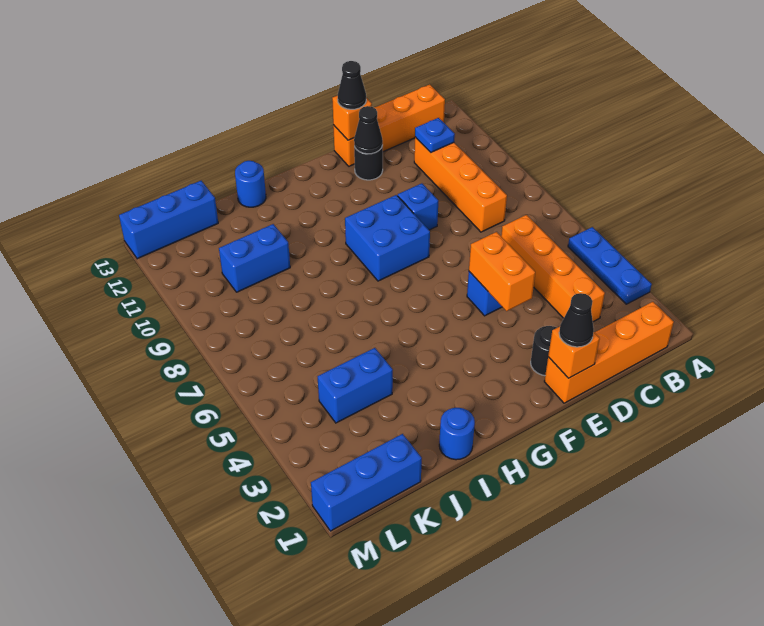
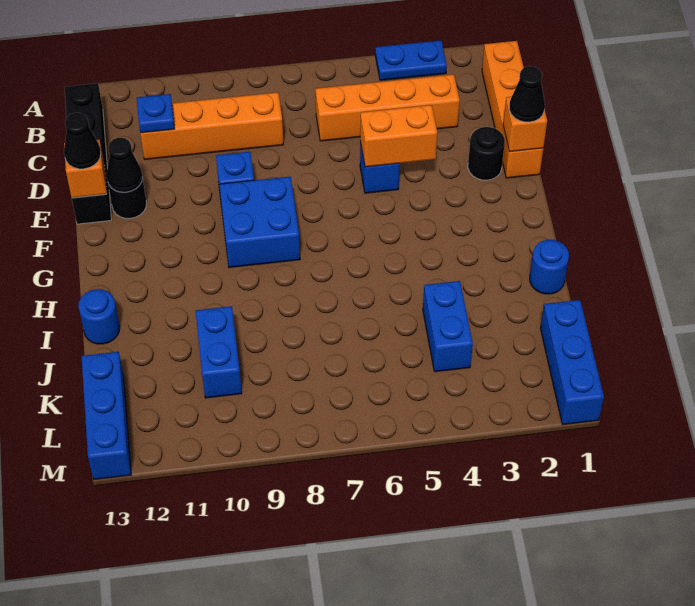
blue 1x3 plate [568,227,652,304] -> blue 1x2 plate [375,40,447,80]
orange 1x4 brick [333,84,445,166] -> black 1x4 brick [64,83,111,224]

